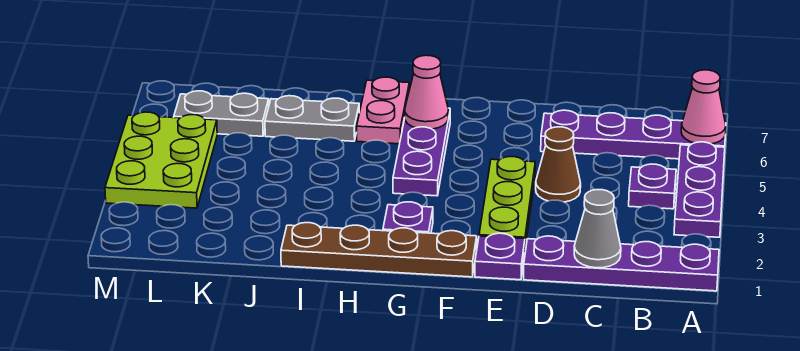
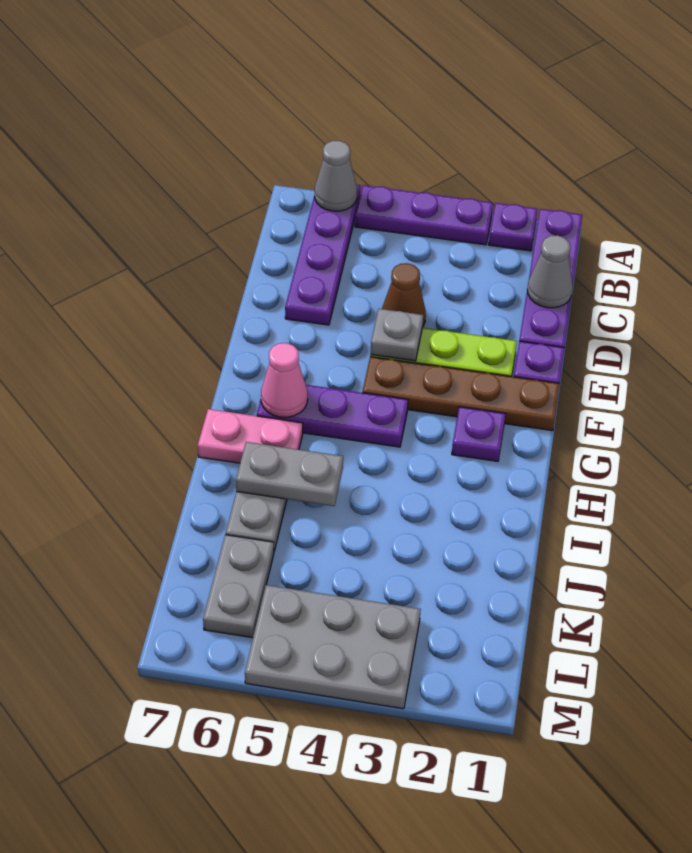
pink 1x1 cone [681,70,726,144] -> grey 1x1 cone [315,141,357,211]
purple 1x1 plate [629,164,676,209] -> purple 1x1 plate moved to [489,203,538,251]
none -> grey 1x1 plate [371,309,423,361]
brown 1x4 plate [281,223,477,277] -> brown 1x4 plate turned to [362,357,560,431]
none -> grey 1x2 plate [236,442,343,506]
lime 2x3 plate [105,112,217,208] -> grey 2x3 plate [245,585,421,709]

